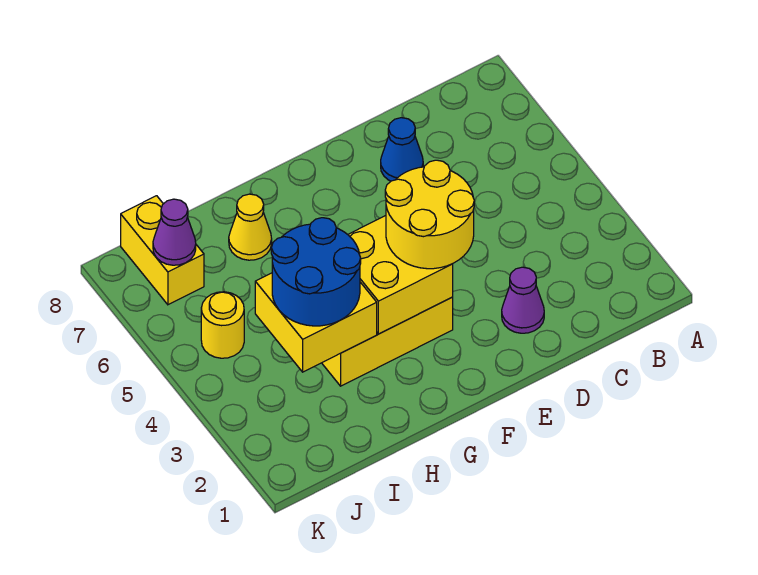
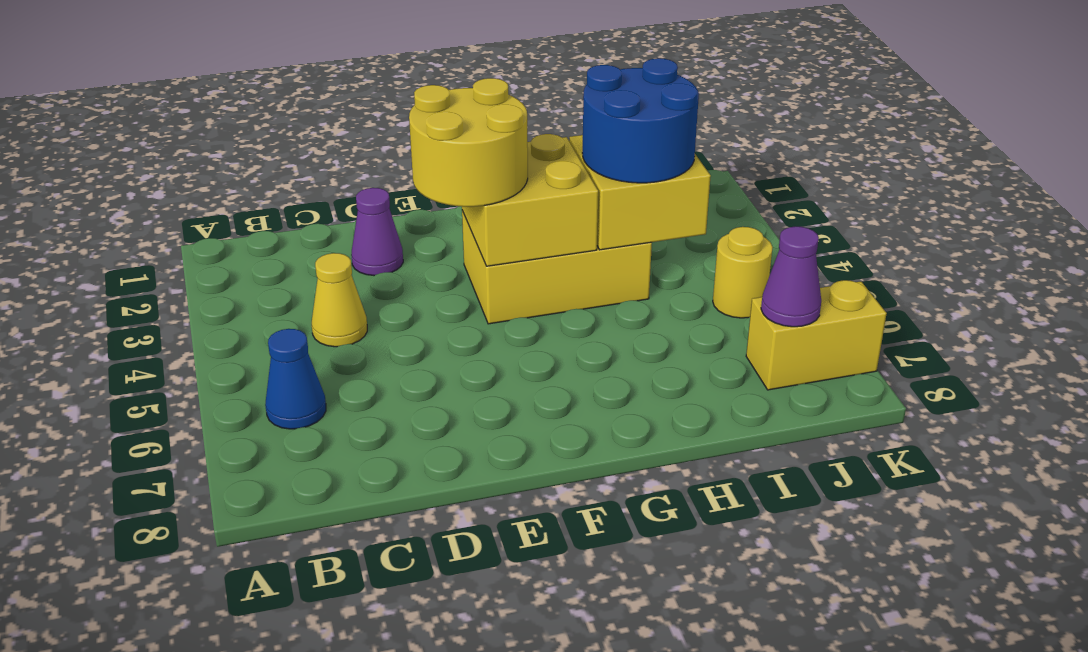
blue 1x1 cone [381,118,423,181] -> blue 1x1 cone moved to [265,329,326,429]
yellow 1x1 cone [229,194,272,260] -> yellow 1x1 cone moved to [312,253,367,347]
yellow 1x2 brick [121,196,204,305] -> yellow 1x2 brick turned to [746,280,887,390]

